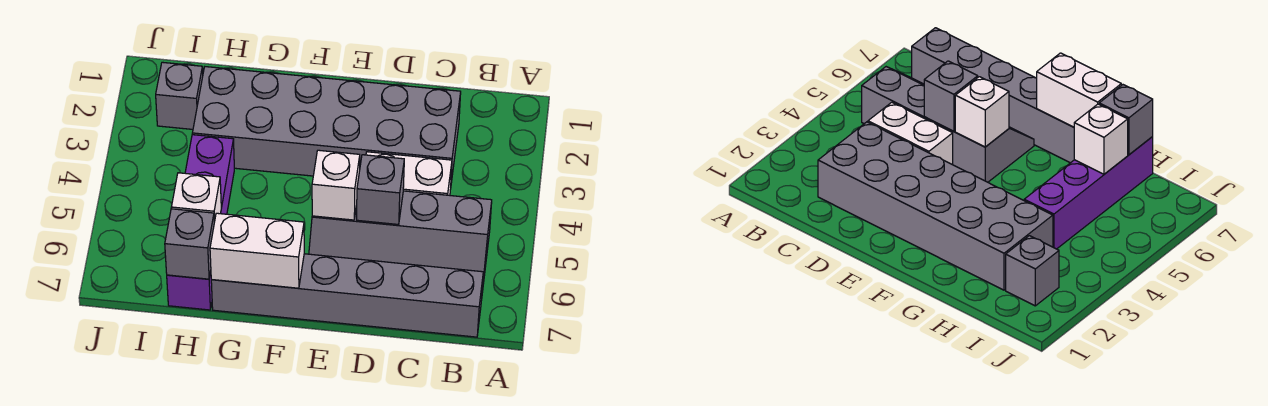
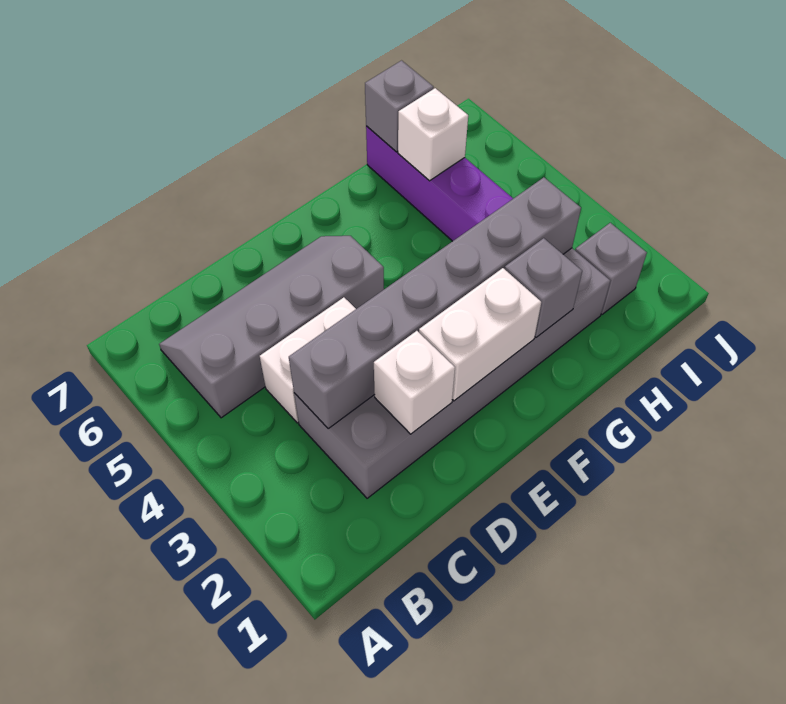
grey 1x6 brick [211,254,483,337] -> grey 1x6 brick moved to [289,177,581,428]
grey 1x1 brick [357,155,404,224] -> grey 1x1 brick moved to [505,238,582,337]
white 1x1 brick [312,150,360,220] -> white 1x1 brick moved to [374,331,455,434]
white 1x2 brick [210,213,304,288] -> white 1x2 brick moved to [419,268,541,401]

